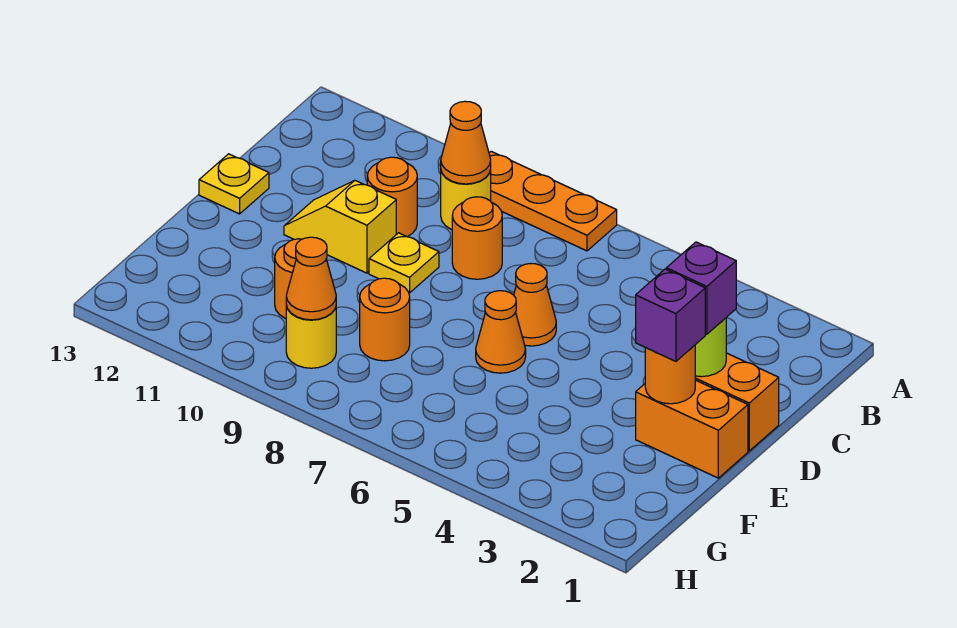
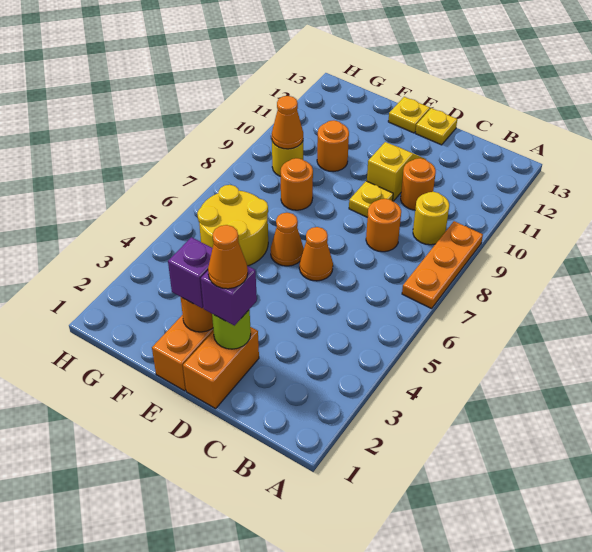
orange 1x1 cone [441,101,491,184] -> orange 1x1 cone moved to [208,225,248,289]
none -> yellow 1x1 plate [388,97,430,133]
none -> yellow 2x2 round brick [197,185,268,266]

